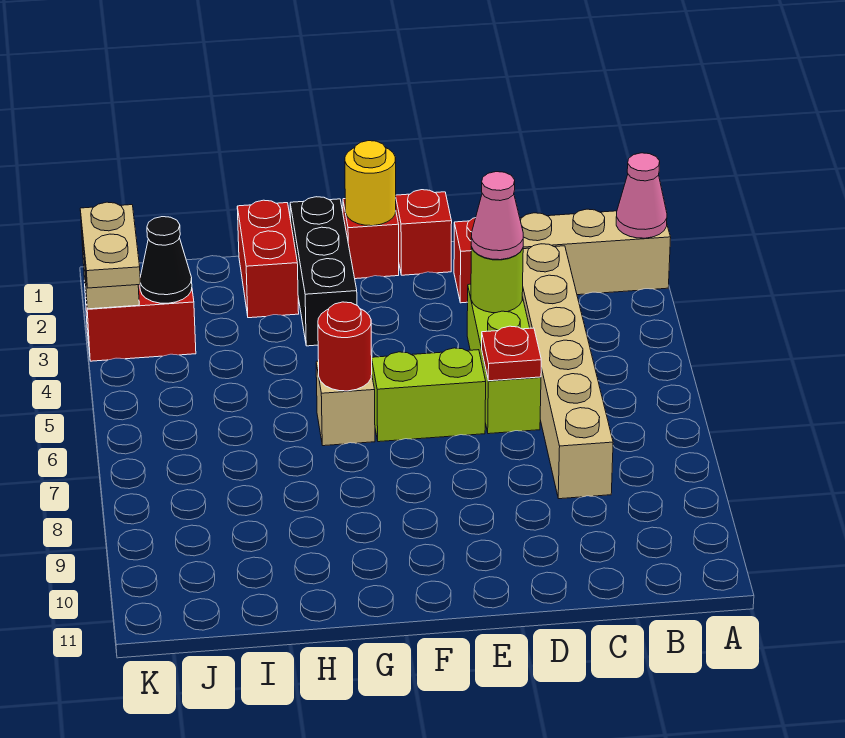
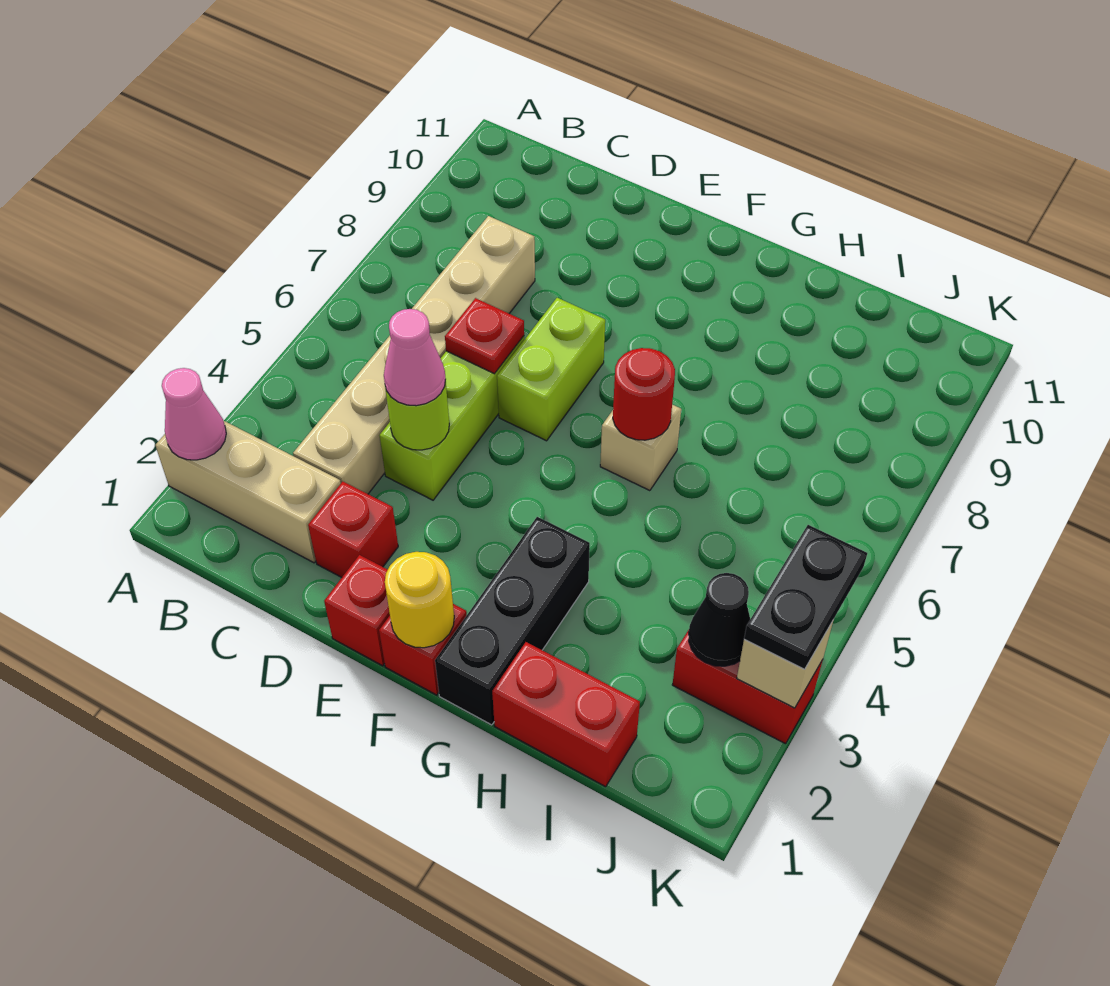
lime 1x2 brick [372,348,486,442] -> lime 1x2 brick turned to [497,298,605,441]
red 1x2 brick [237,200,299,318] -> red 1x2 brick turned to [492,642,640,787]
tan 1x2 plate [80,202,140,288] -> black 1x2 plate [744,525,867,669]

